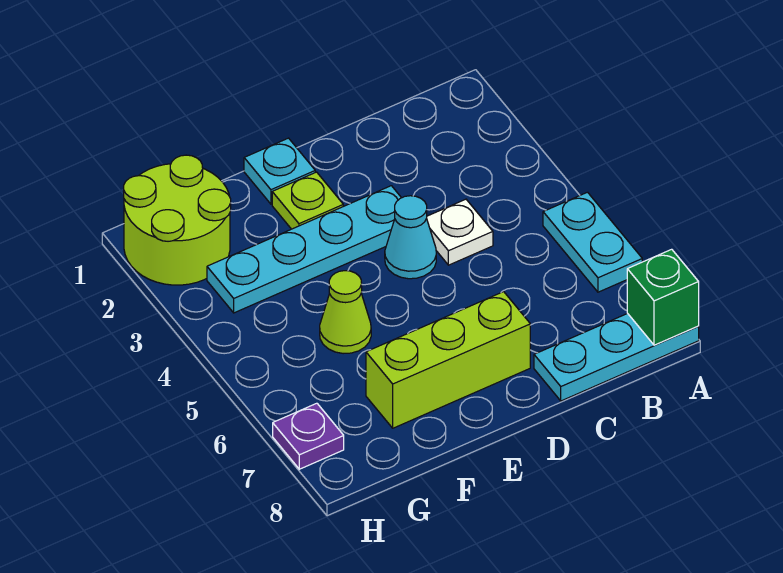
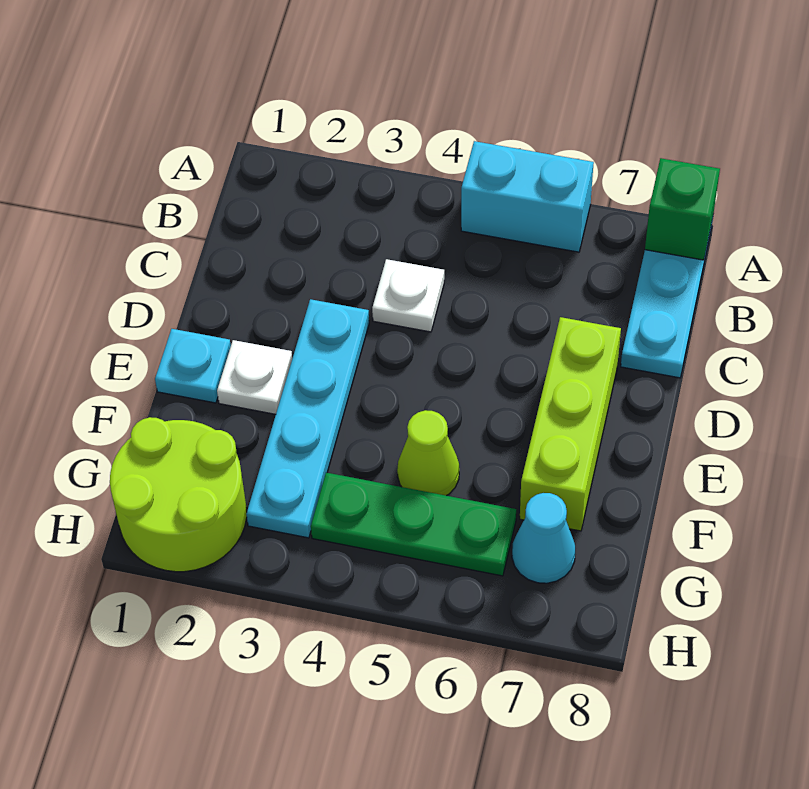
cyan 1x2 plate [543,192,642,292] -> cyan 1x2 brick [461,141,594,252]
cyan 1x1 cone [385,196,436,279] -> cyan 1x1 cone moved to [512,493,575,583]
lime 1x1 plate [272,172,343,229] -> white 1x1 plate [217,340,292,414]
none -> green 1x3 plate [311,473,516,576]
purple 1x1 plate [273,403,344,469] -> none

